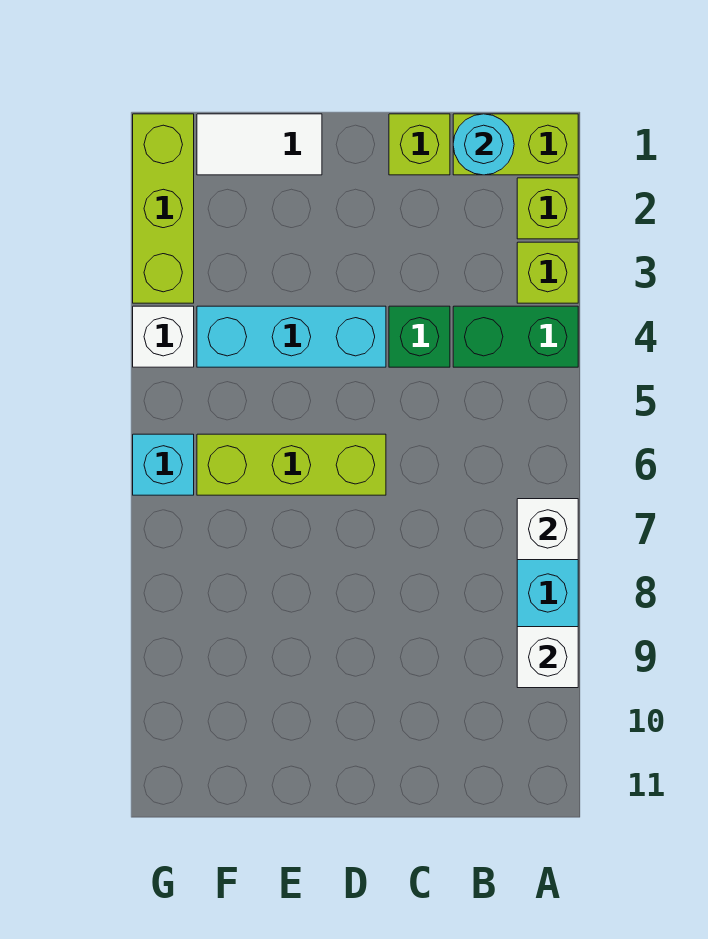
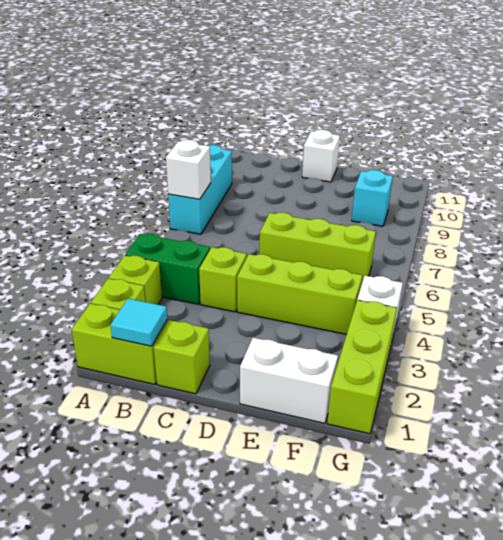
white 1x1 brick [517,627,578,688] -> white 1x1 brick moved to [302,130,340,182]
cyan 1x1 round brick [453,114,514,175] -> cyan 1x1 tile [110,299,167,346]
green 1x1 brick [389,306,450,367] -> lime 1x1 brick [199,247,247,312]
cyan 1x3 brick [197,306,386,367] -> lime 1x3 brick [237,254,362,334]
white 1x2 tile [197,114,322,175] -> white 1x2 brick [240,338,338,423]
cyan 1x1 brick [133,434,194,495] -> cyan 1x1 brick moved to [352,170,393,226]

